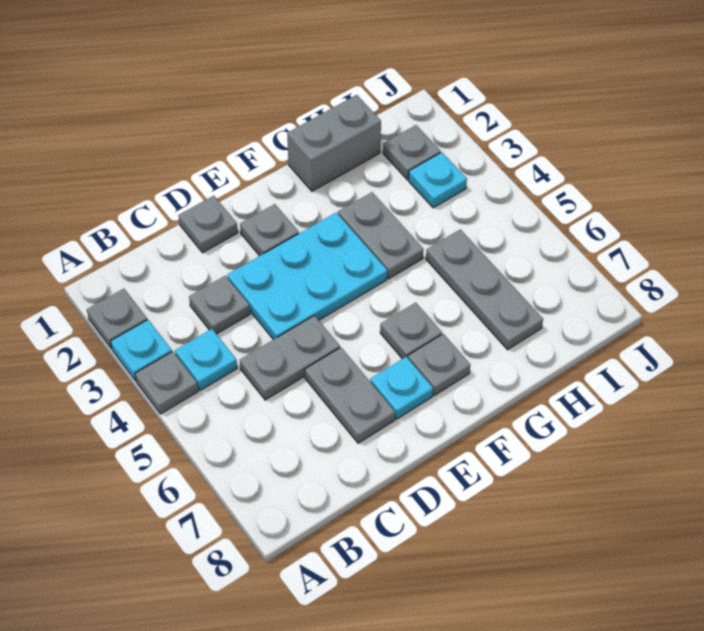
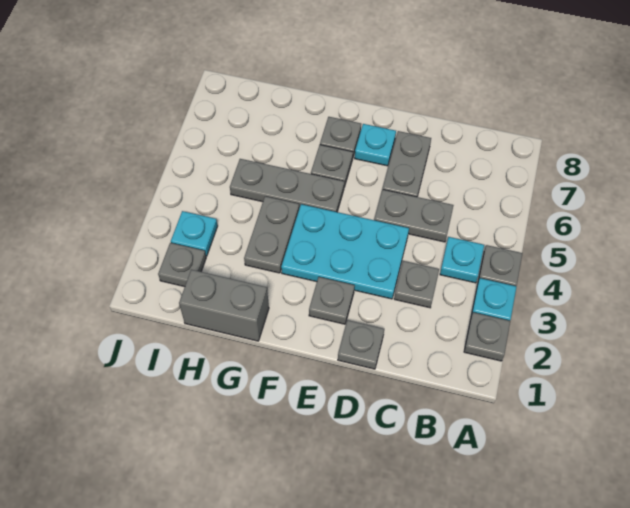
grey 1x3 plate [426,229,543,350] -> grey 1x3 plate turned to [230,159,344,212]

